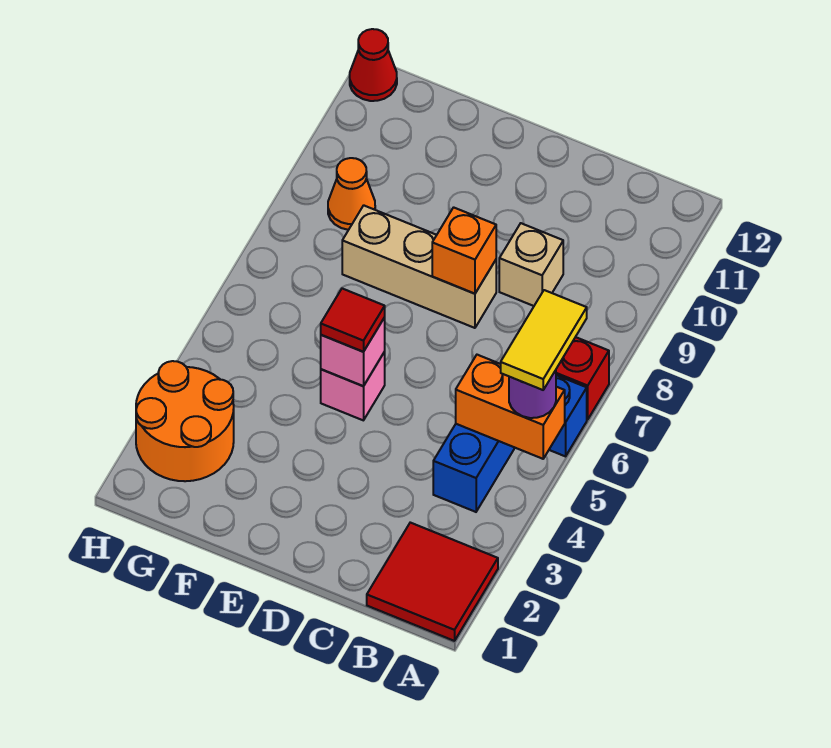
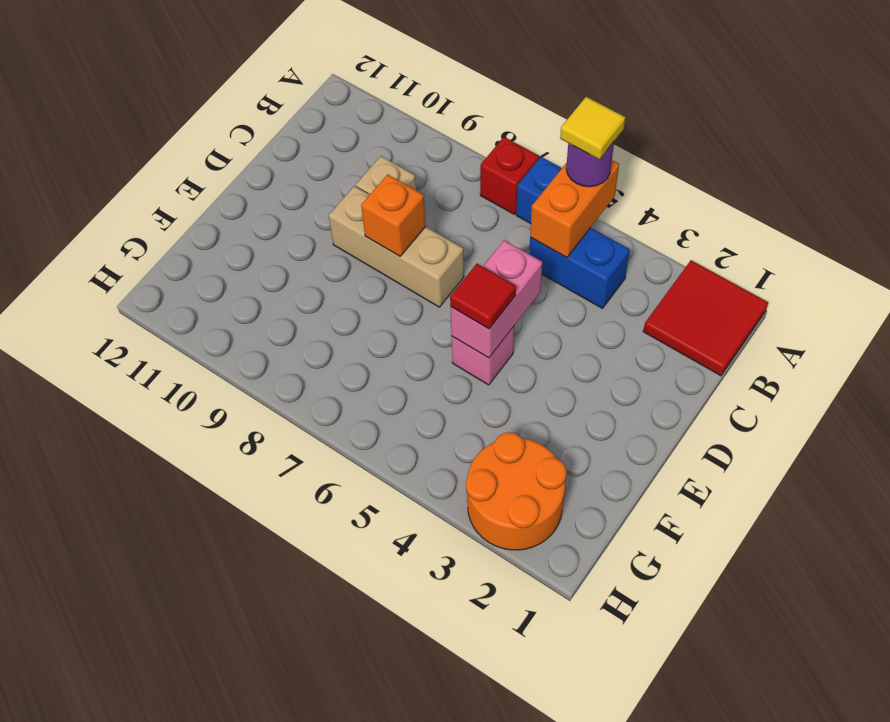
yellow 1x2 tile [501,290,587,390] -> yellow 1x1 tile [560,97,625,159]
tan 1x3 brick [342,205,496,328] -> tan 1x3 brick turned to [329,186,464,307]
pink 1x1 brick [321,318,385,386] -> pink 1x2 brick [450,240,542,358]
orange 1x1 cone [328,158,375,230] -> none
red 1x1 cone [350,29,397,101] -> none

